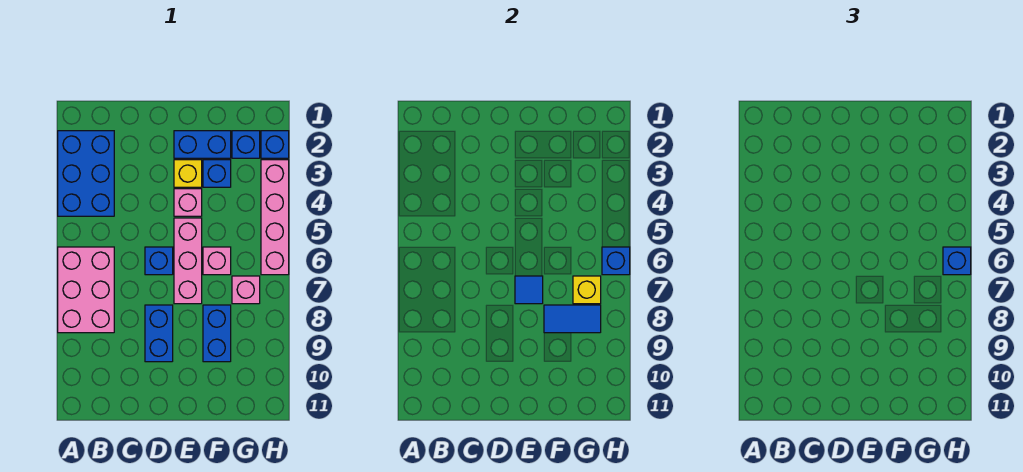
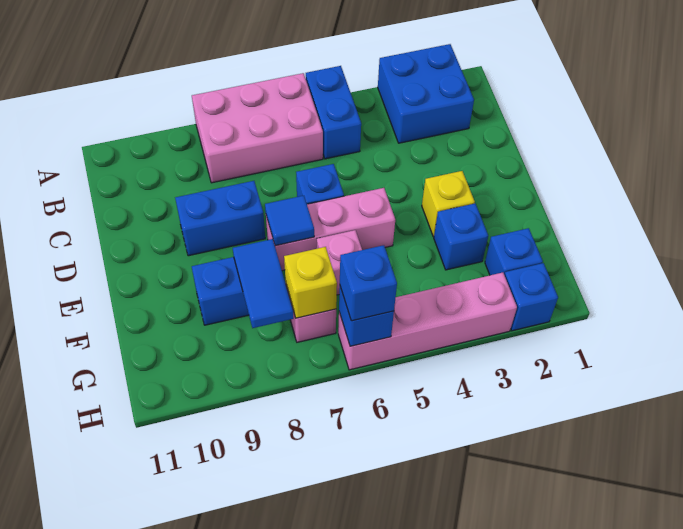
blue 2x3 brick [58,131,114,216] -> blue 2x2 brick [378,44,474,143]
blue 1x2 brick [174,131,231,158] -> blue 1x2 brick moved to [306,66,361,159]
pink 1x1 brick [174,189,202,216] -> none

